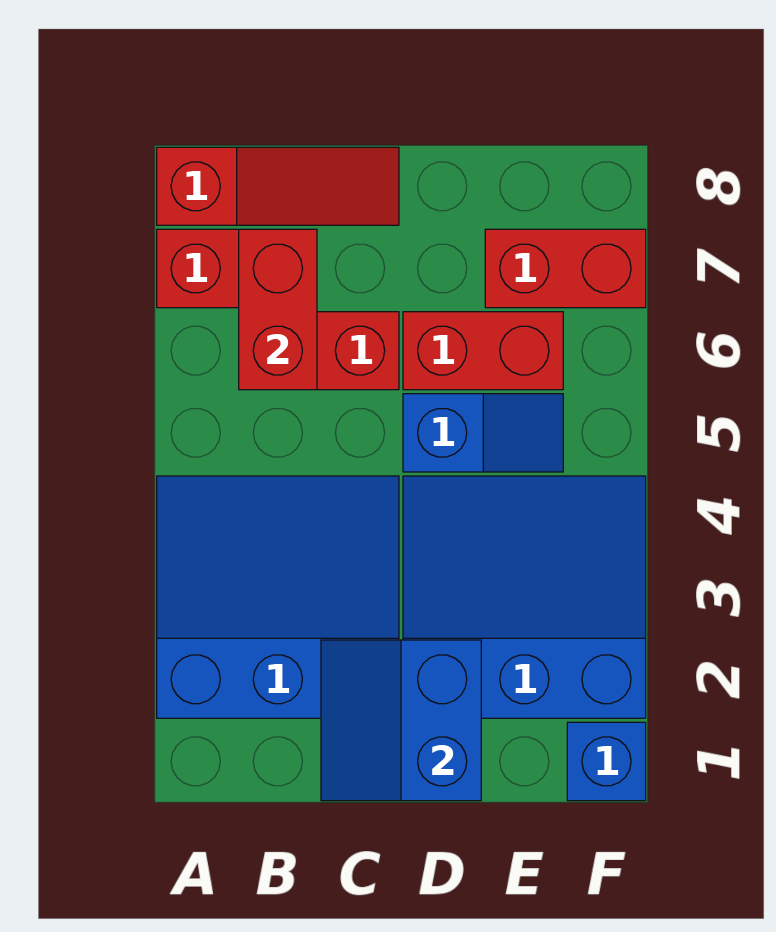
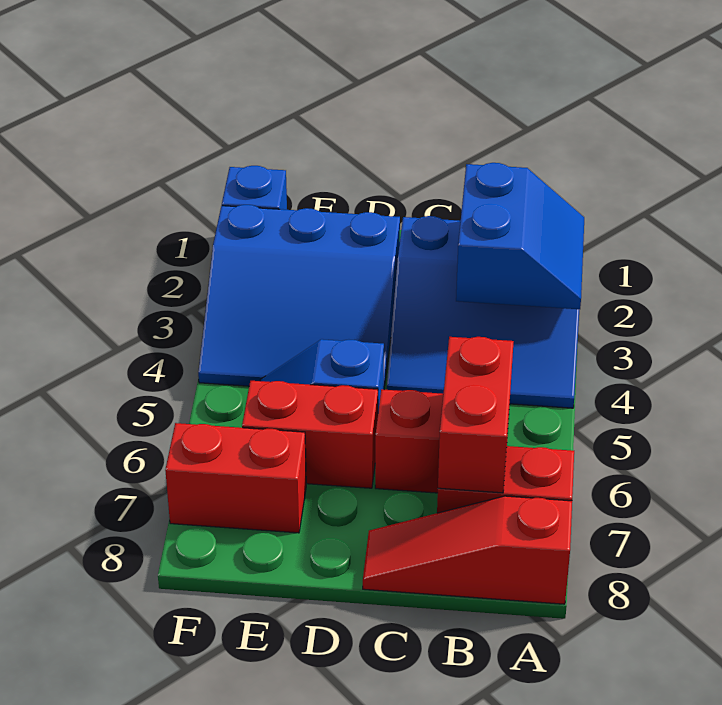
blue 2x2 slope [321,640,481,801] -> blue 2x2 slope moved to [456,163,584,309]

